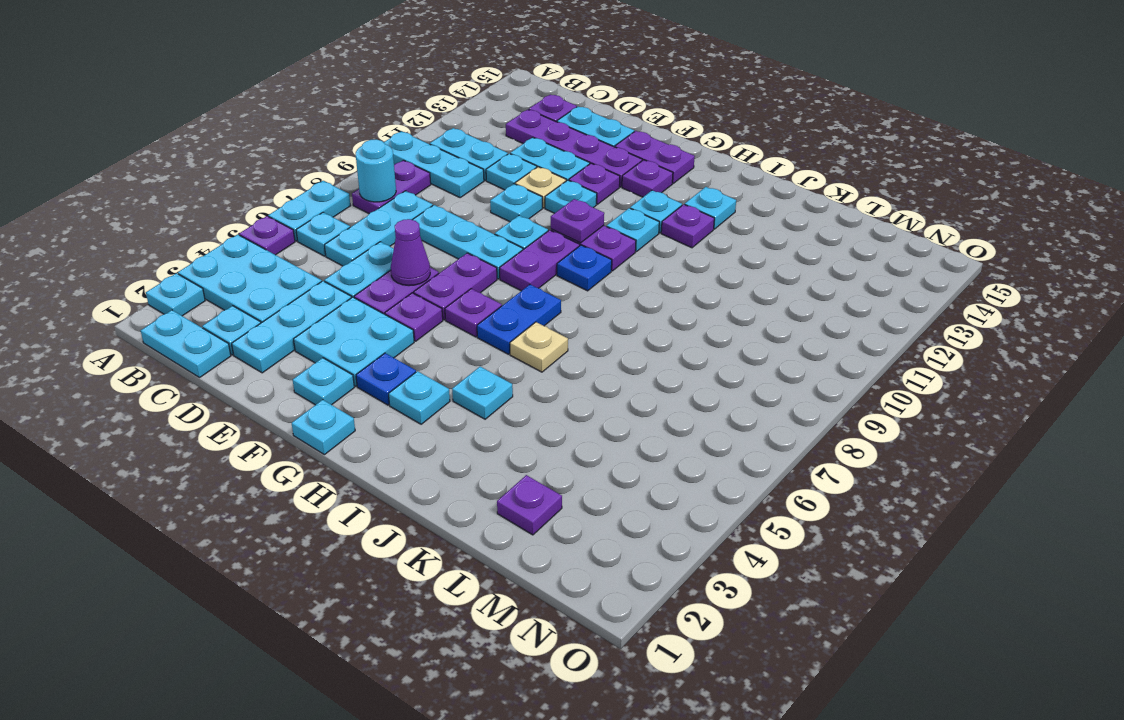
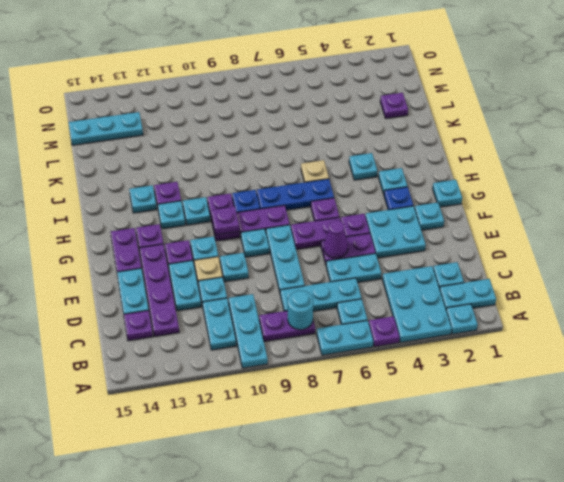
cyan 1x2 plate [141,310,231,377] -> cyan 1x2 plate turned to [440,279,496,309]
cyan 1x3 plate [232,281,351,373] -> cyan 1x3 plate moved to [69,112,143,145]
blue 1x2 plate [477,285,561,354] -> blue 1x3 plate [257,179,334,210]

